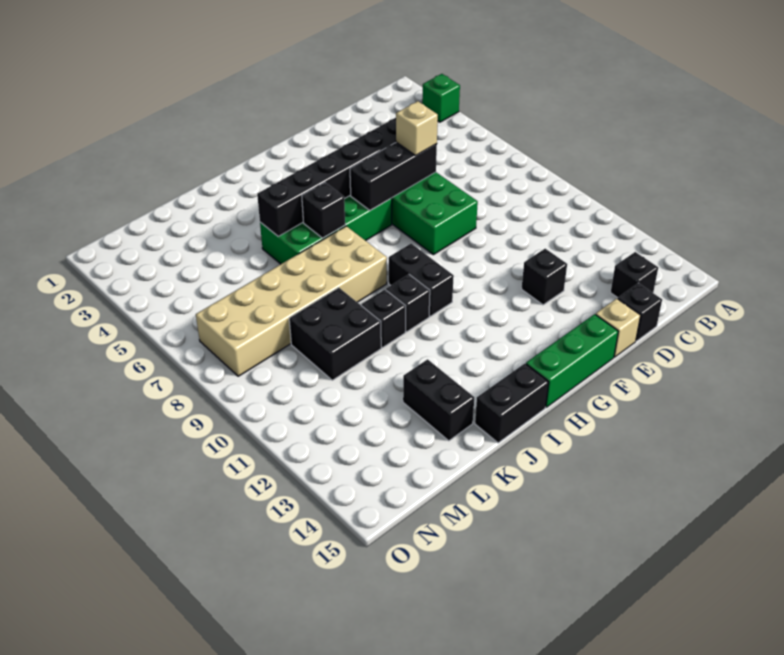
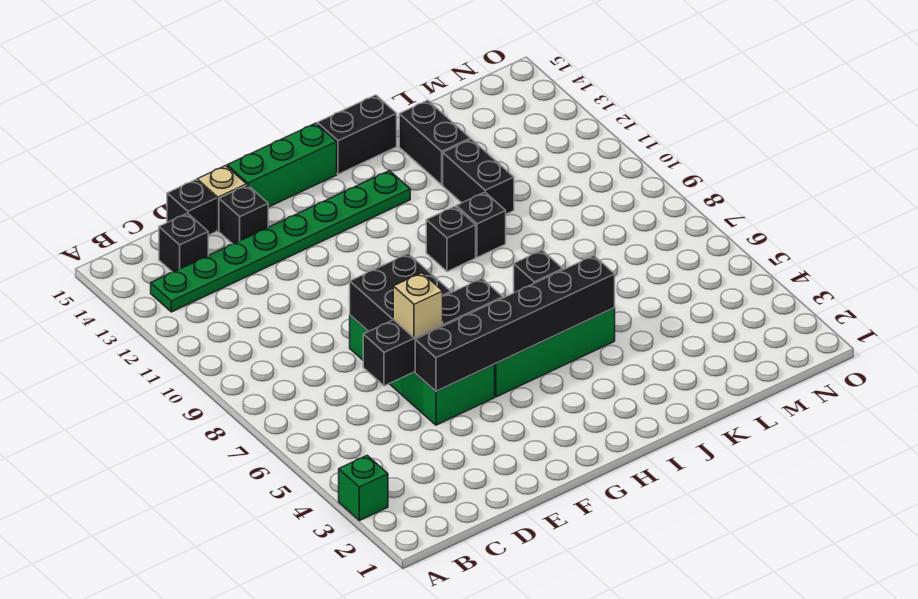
none -> green 1x8 plate [151,170,410,312]
black 1x3 brick [350,142,437,210] -> black 1x4 brick [363,278,503,386]
black 1x1 brick [522,249,567,305] -> black 1x1 brick moved to [219,185,268,244]
black 1x2 brick [389,244,454,316] -> black 1x2 brick moved to [443,139,514,214]
tan 2x6 brick [196,226,387,376] -> none
black 2x2 brick [289,288,381,380] -> black 2x2 brick moved to [350,254,451,331]

